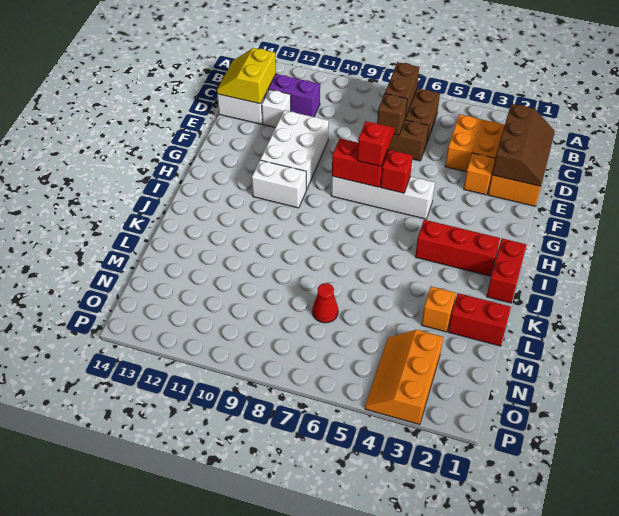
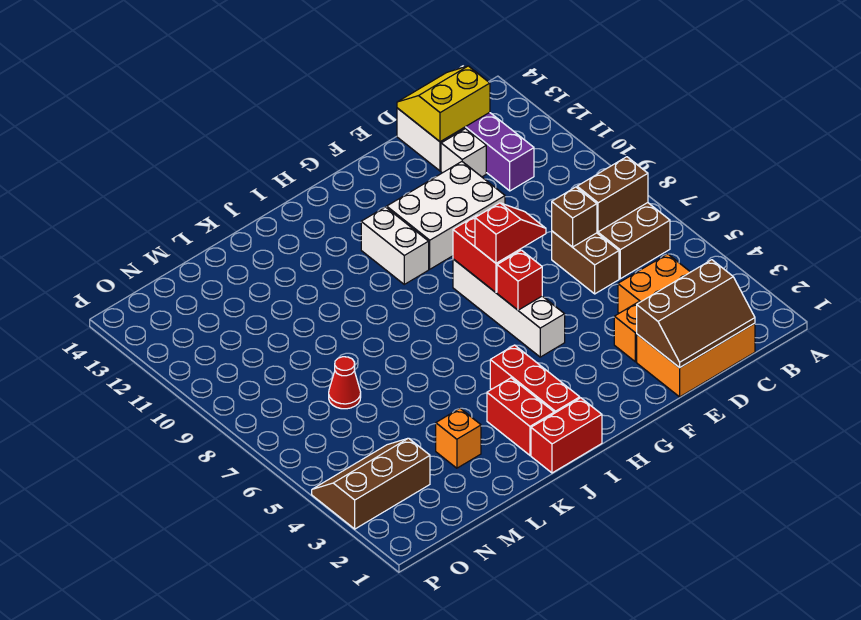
red 1x2 brick [448,293,511,346] -> red 1x2 brick moved to [487,378,554,455]
orange 2x3 slope [365,330,443,425] -> brown 2x3 slope [312,438,430,529]

